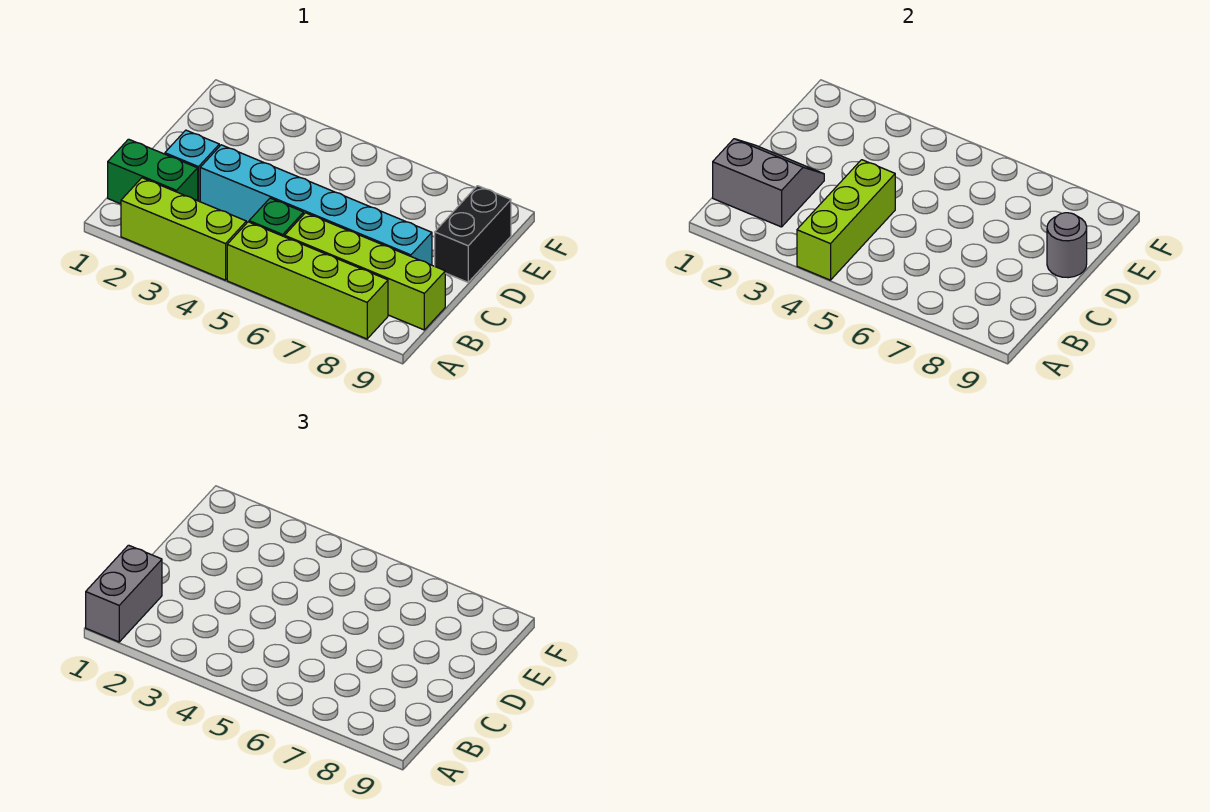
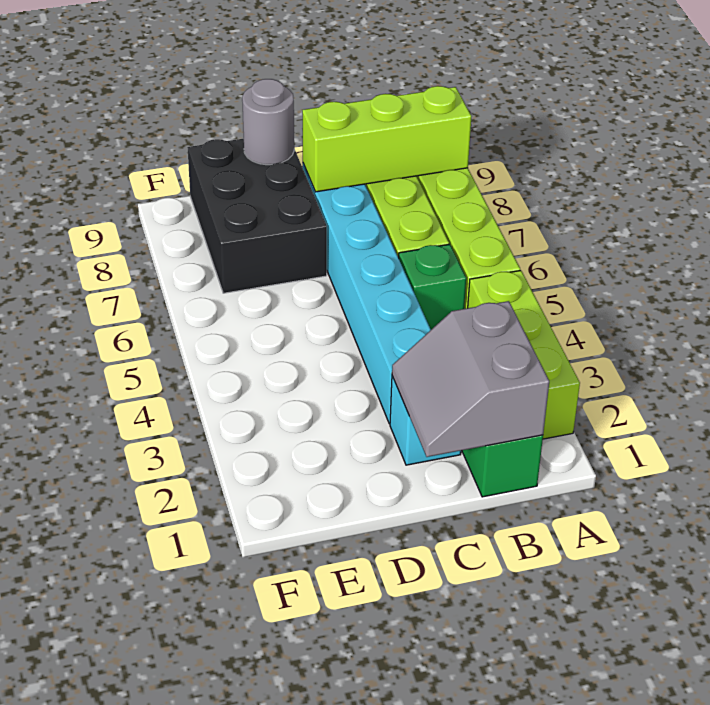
grey 1x2 brick [86,545,162,642] -> none
lime 1x3 brick [797,160,895,280] -> lime 1x3 brick moved to [302,86,472,192]
black 1x2 brick [435,186,511,282] -> black 2x3 brick [187,139,327,293]

